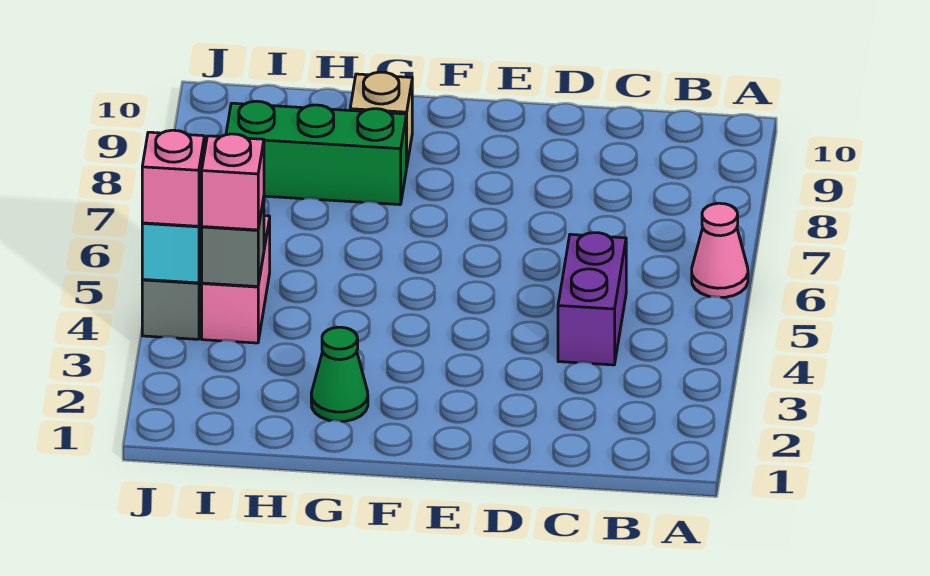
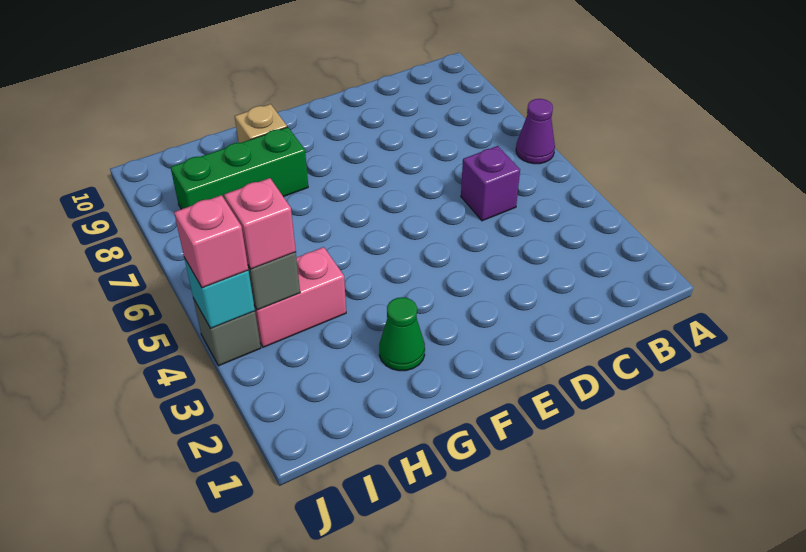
pink 1x1 cone [692,203,748,297] -> purple 1x1 cone [516,99,555,164]
purple 1x2 brick [558,233,626,365] -> purple 1x1 brick [461,146,520,221]
pink 1x2 brick [202,216,270,343] -> pink 1x2 brick turned to [254,247,346,347]

